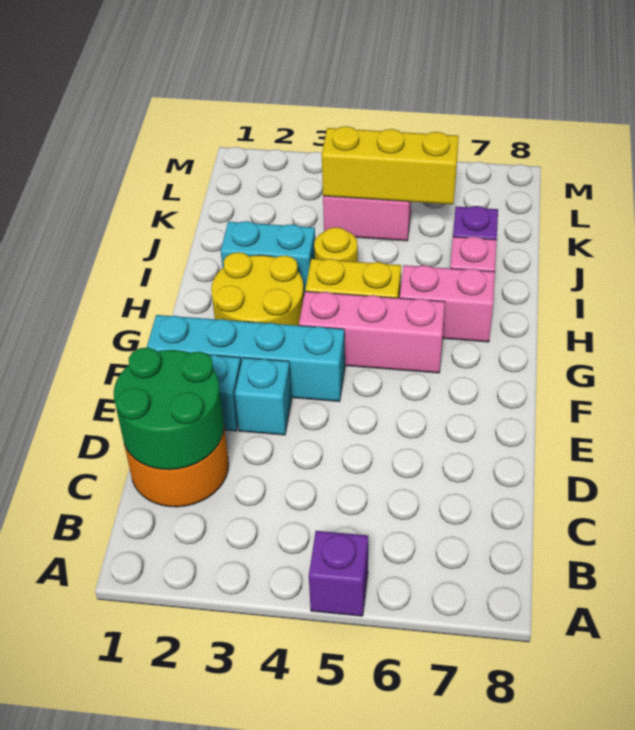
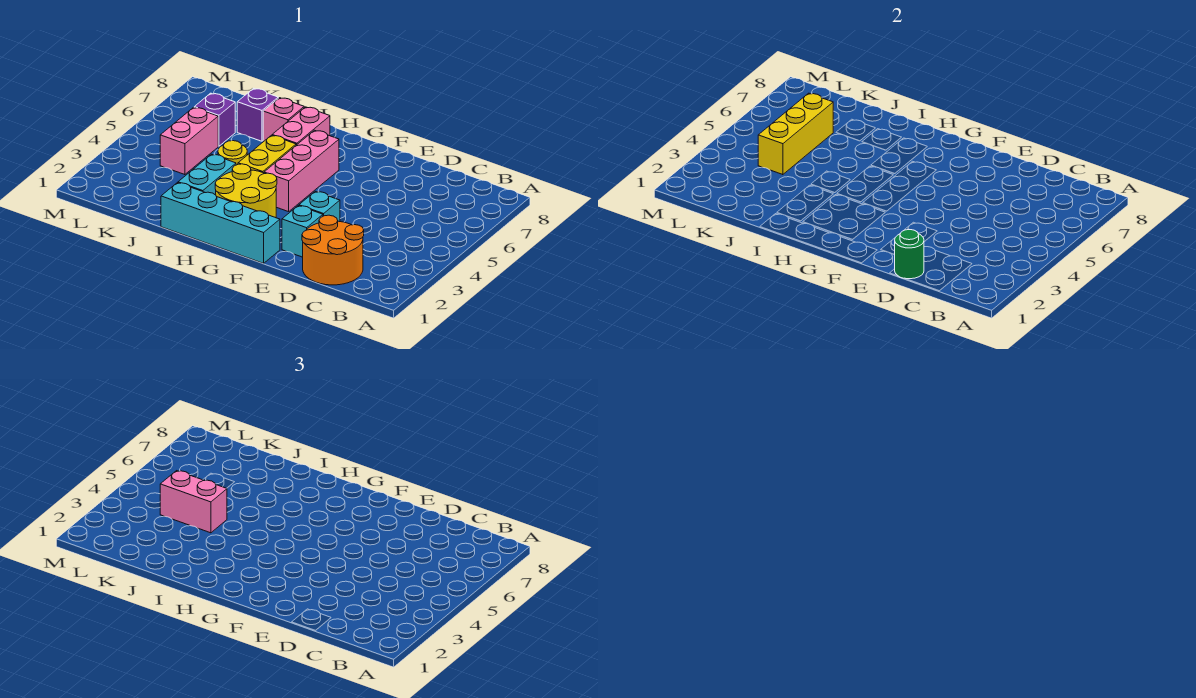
purple 1x1 brick [309,531,368,616] -> purple 1x1 brick moved to [194,93,235,146]
green 2x2 round brick [114,347,224,470] -> green 1x1 round brick [894,230,924,279]
cyan 1x4 brick [147,315,345,402] -> cyan 1x4 brick turned to [161,183,280,263]
none -> pink 1x2 brick [160,471,227,533]

